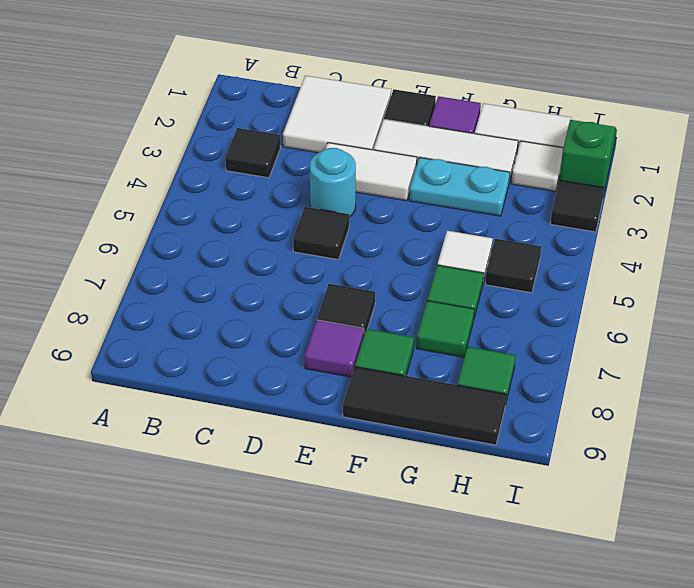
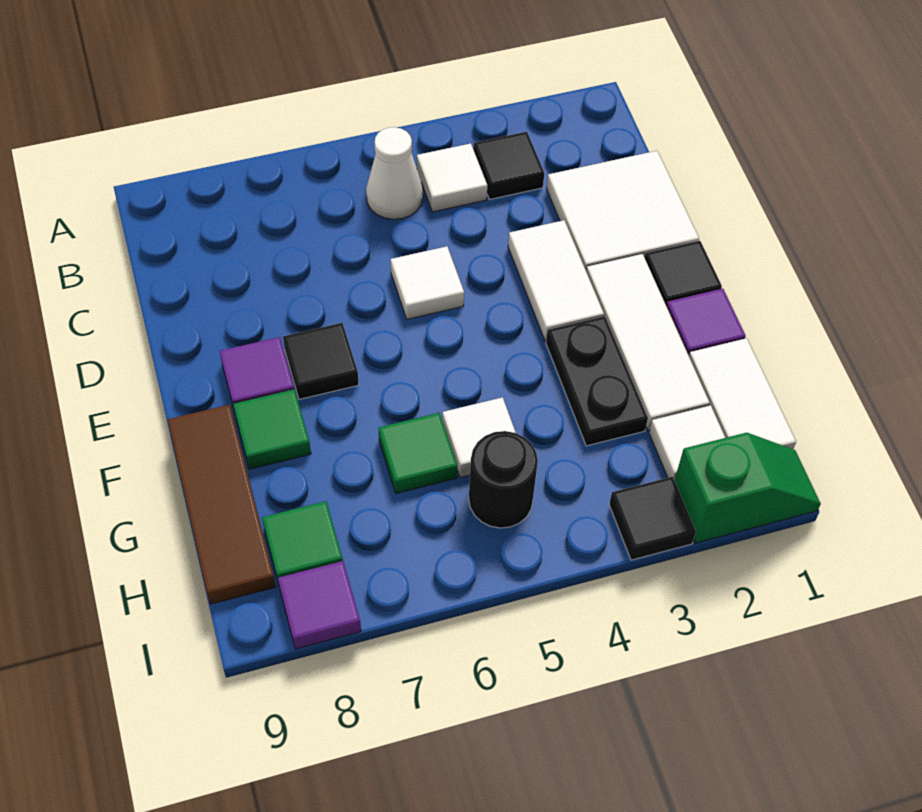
none -> white 1x1 tile [417,143,487,212]
none -> white 1x1 cone [366,127,423,219]
cyan 1x1 round brick [310,148,356,217] -> none
black 1x1 tile [293,207,349,259] -> white 1x1 tile [391,246,464,319]
cyan 1x2 plate [409,157,510,216] -> black 1x2 plate [546,316,648,446]
black 1x3 tile [343,367,506,445] -> brown 1x3 tile [167,405,276,604]
green 1x1 tile [416,301,474,357] -> none
black 1x1 tile [485,239,541,293] -> black 1x1 round brick [469,431,538,528]
none -> purple 1x1 tile [278,561,361,649]

